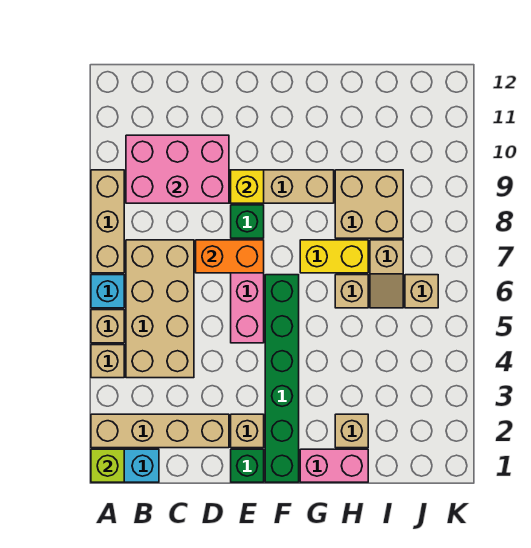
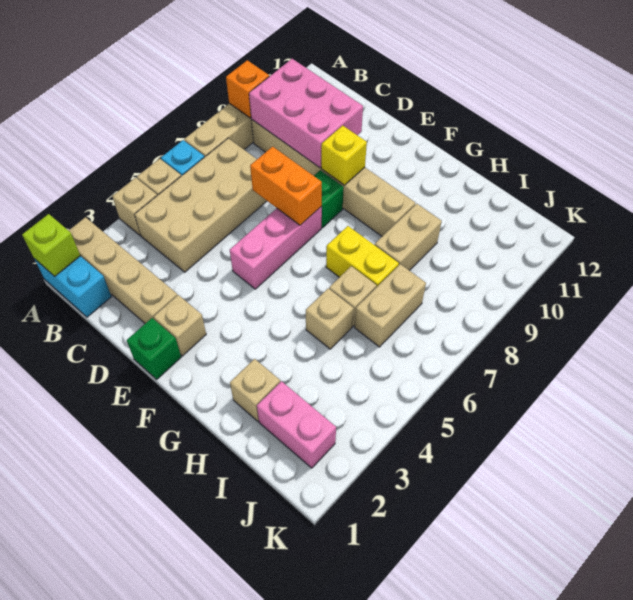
none -> orange 1x1 brick [226,60,269,118]
green 1x6 brick [265,275,299,482] -> none
pink 1x2 brick [300,449,368,482] -> pink 1x2 brick moved to [257,381,336,468]
tan 2x2 brick [335,170,403,238] -> tan 1x2 brick [375,204,442,271]
tan 1x2 slope [370,240,403,308] -> tan 1x2 brick [354,264,426,347]
tan 1x1 brick [405,275,438,308] -> tan 1x1 brick moved to [306,288,354,349]

